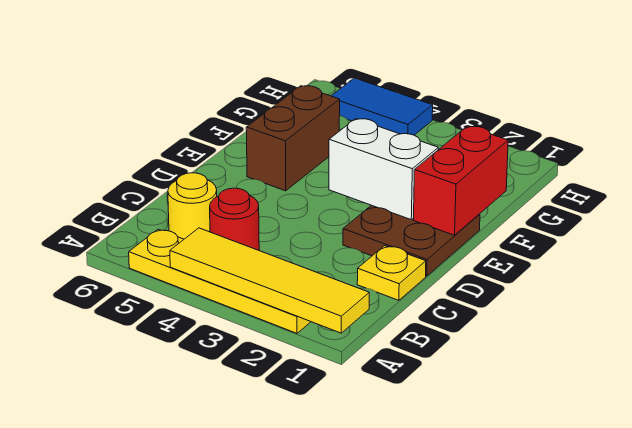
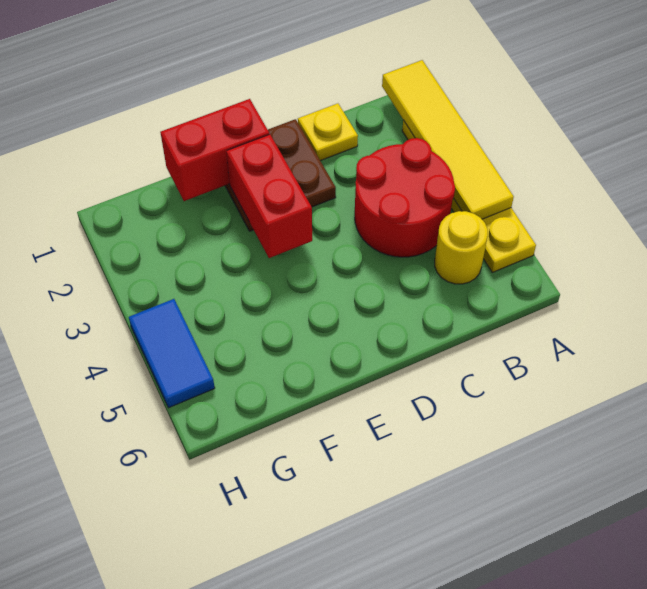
red 1x1 round brick [210,188,259,250] -> red 2x2 round brick [355,138,455,257]
white 1x2 brick [329,119,438,219] -> red 1x2 brick [226,134,312,258]
brown 1x2 brick [246,86,340,191] -> none

